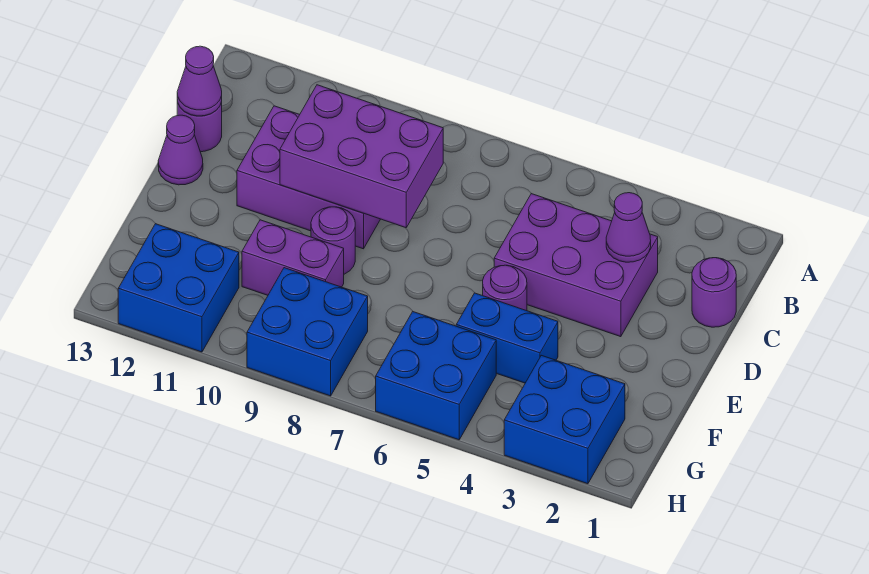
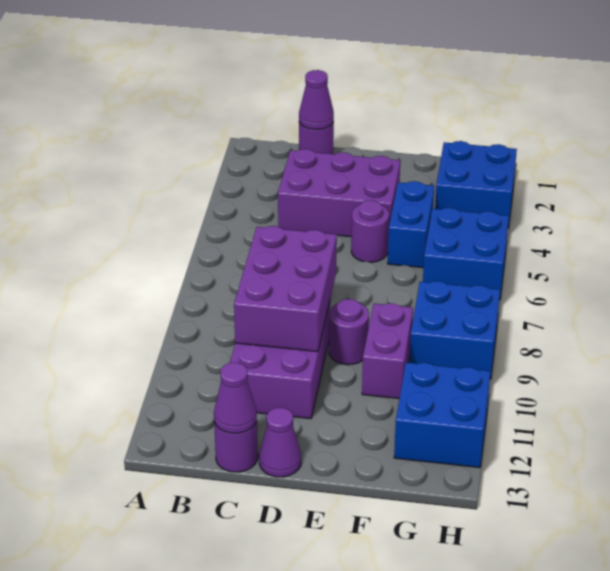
purple 2x3 brick [494,194,658,337] -> purple 2x3 brick turned to [278,149,400,237]
purple 1x1 cone [606,193,651,262] -> purple 1x1 cone moved to [299,70,334,129]

